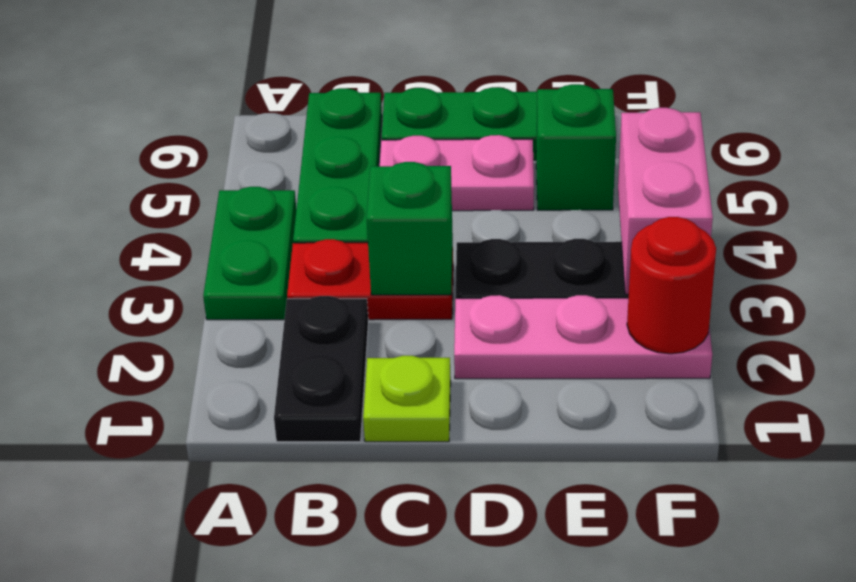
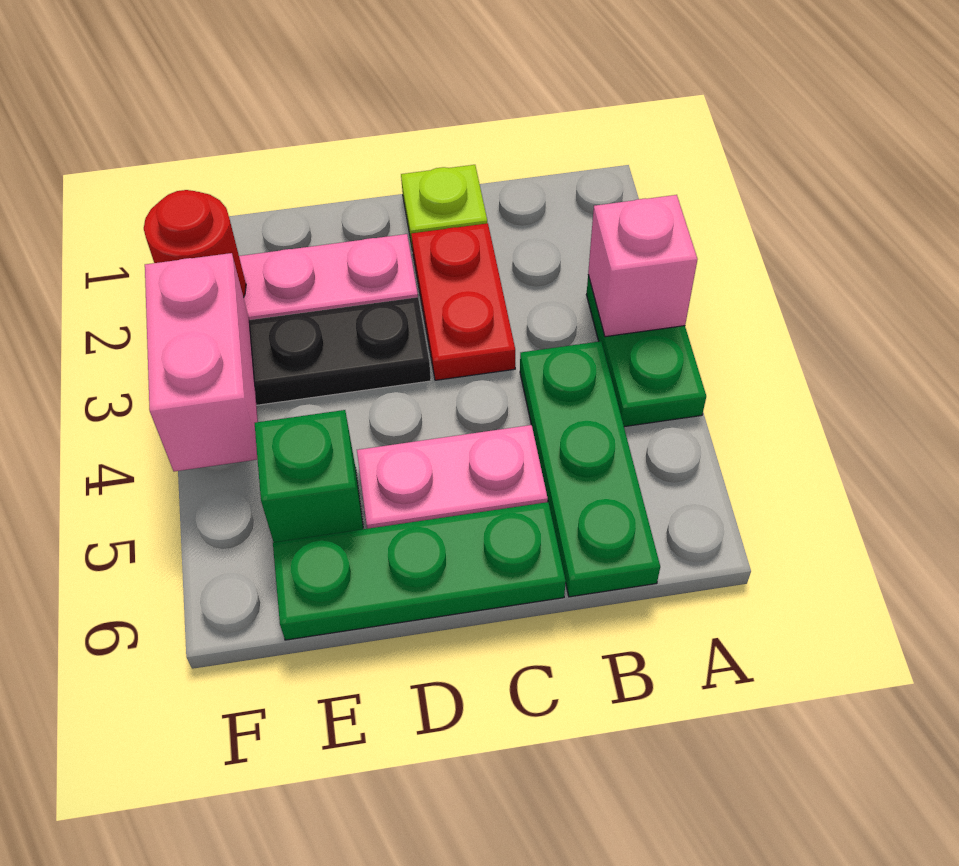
none -> pink 1x1 brick [588,195,698,337]
black 1x2 plate [274,296,368,442] -> none
red 1x2 plate [287,239,453,320] -> red 1x2 plate turned to [411,223,515,380]
green 1x1 brick [367,162,453,295] -> none

